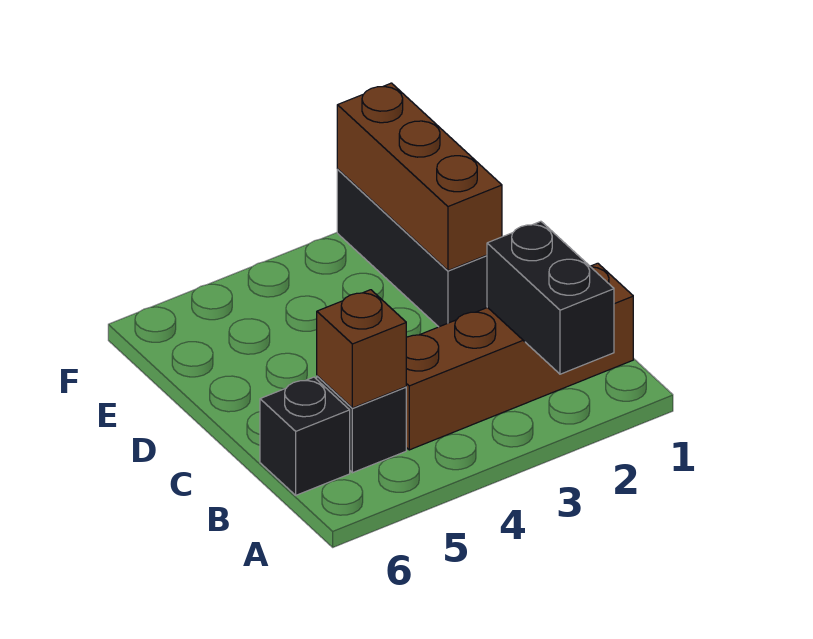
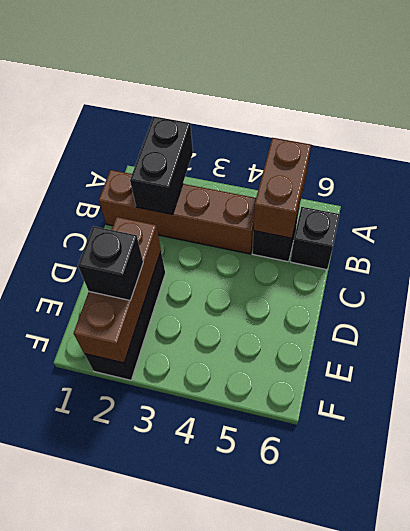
brown 1x1 brick [317,290,406,408] -> brown 1x2 brick [253,138,311,238]
none -> black 1x1 brick [78,226,143,300]

